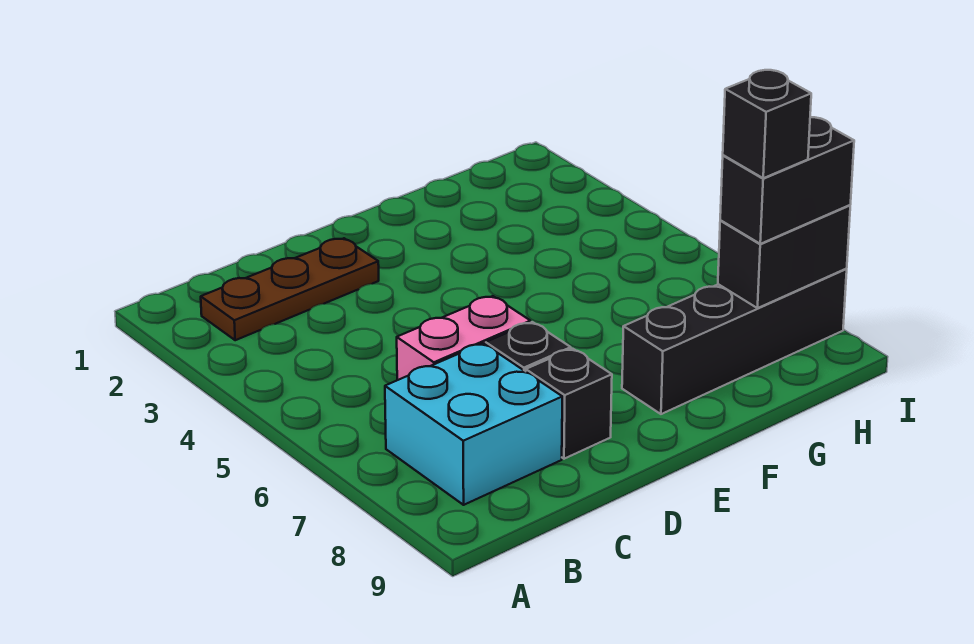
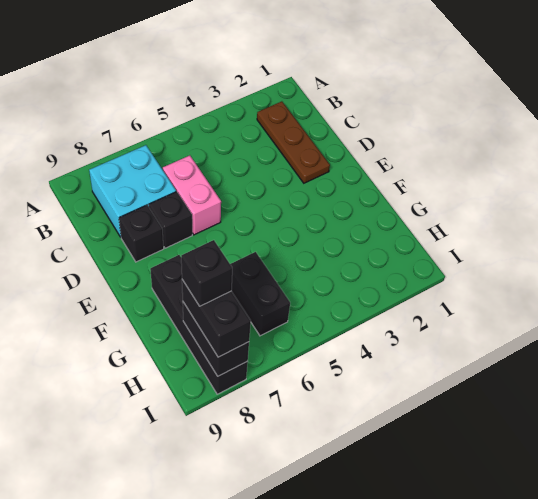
none -> black 1x2 brick [230,252,290,336]

